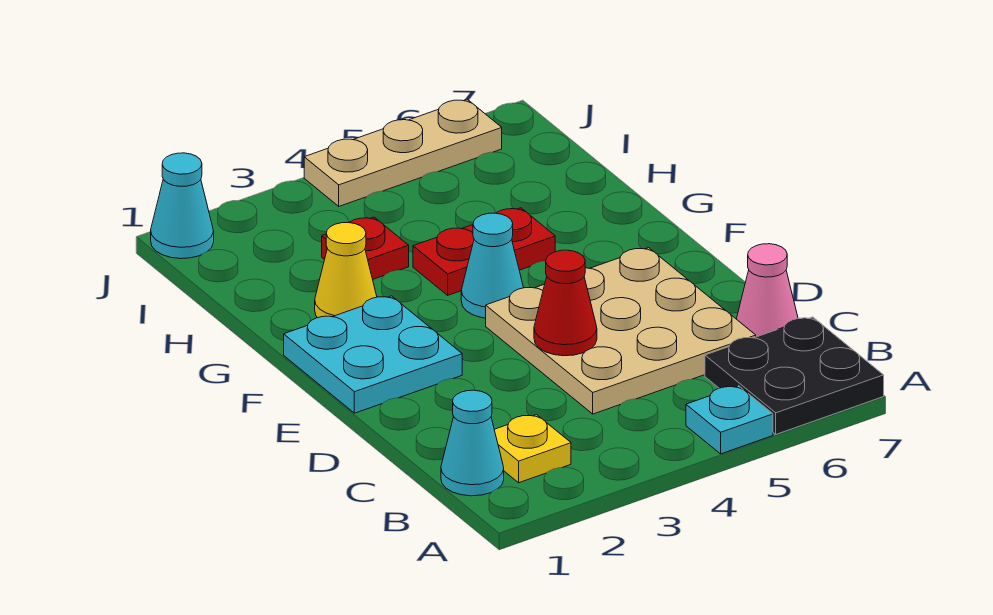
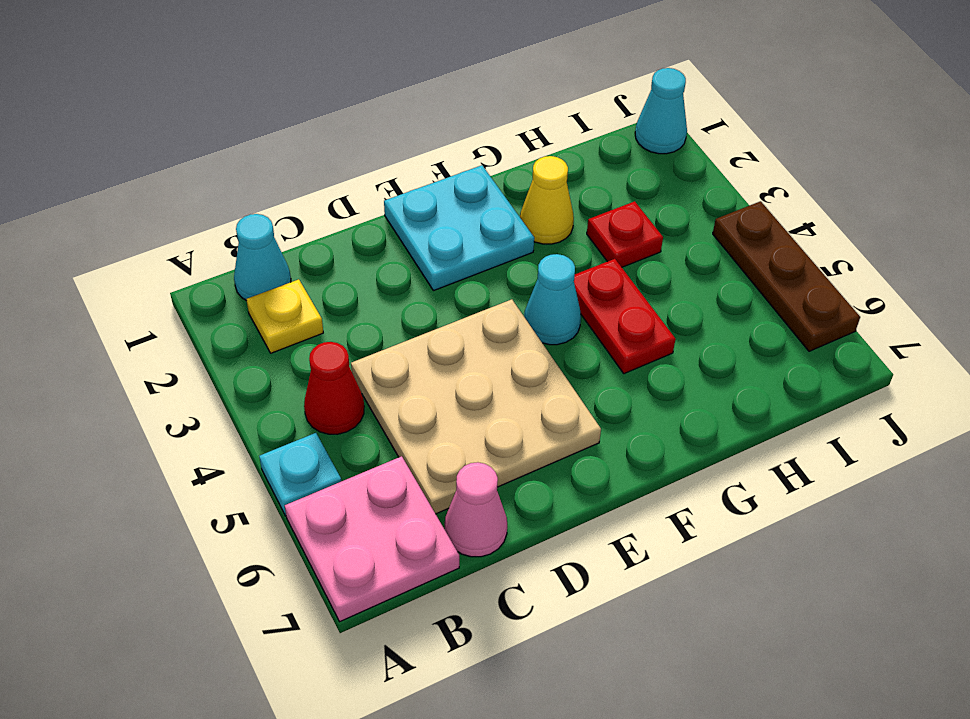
black 2x2 plate [705,317,884,434] -> pink 2x2 plate [285,456,459,622]
red 1x1 cone [534,250,597,356] -> red 1x1 cone moved to [304,342,364,434]
tan 1x3 plate [304,99,502,206] -> brown 1x3 plate [713,201,860,351]

